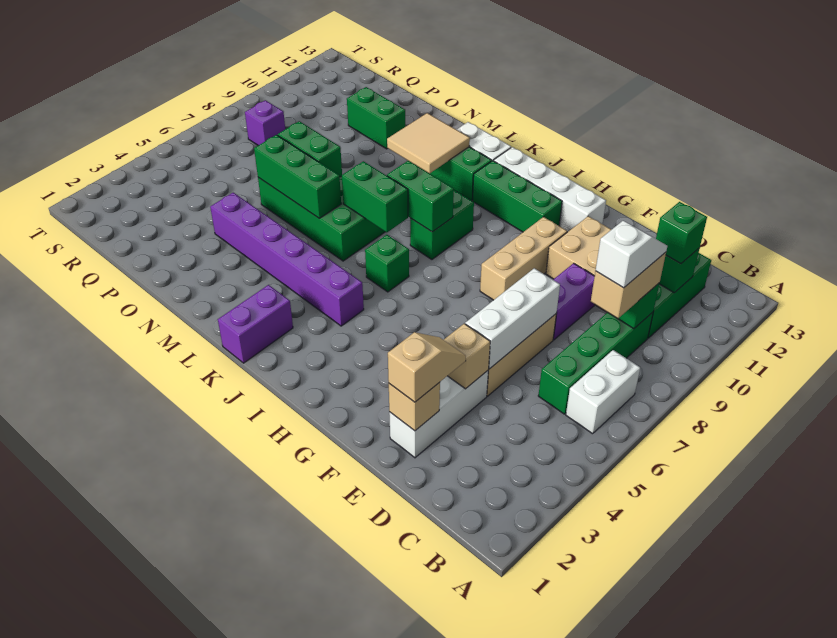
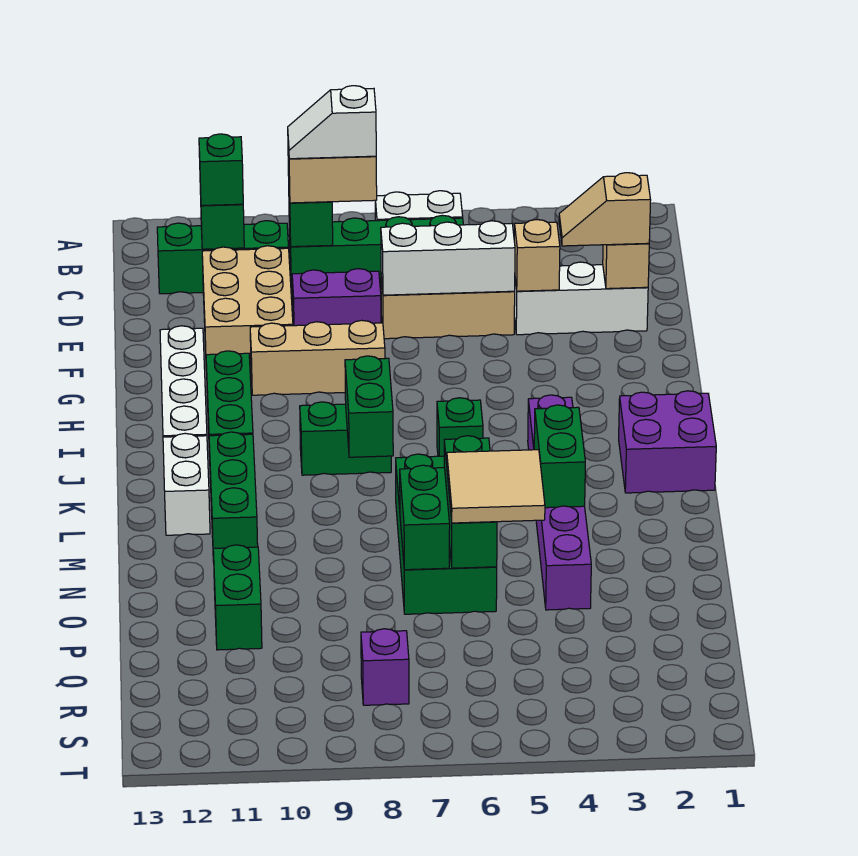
purple 1x2 brick [218,285,293,363] -> purple 2x2 brick [619,391,716,493]
green 1x2 brick [342,161,408,232] -> green 1x2 brick moved to [534,405,585,508]
tan 2x2 tile [387,113,470,173] -> tan 2x2 tile moved to [447,450,545,523]

